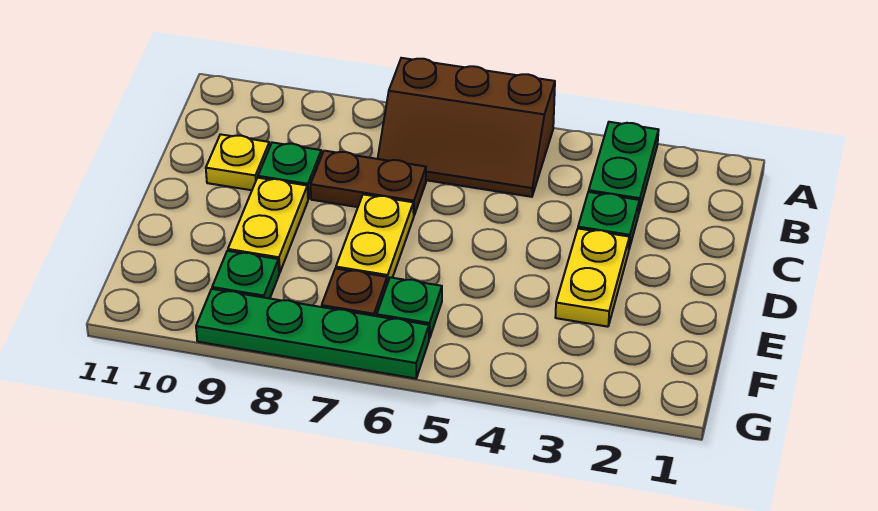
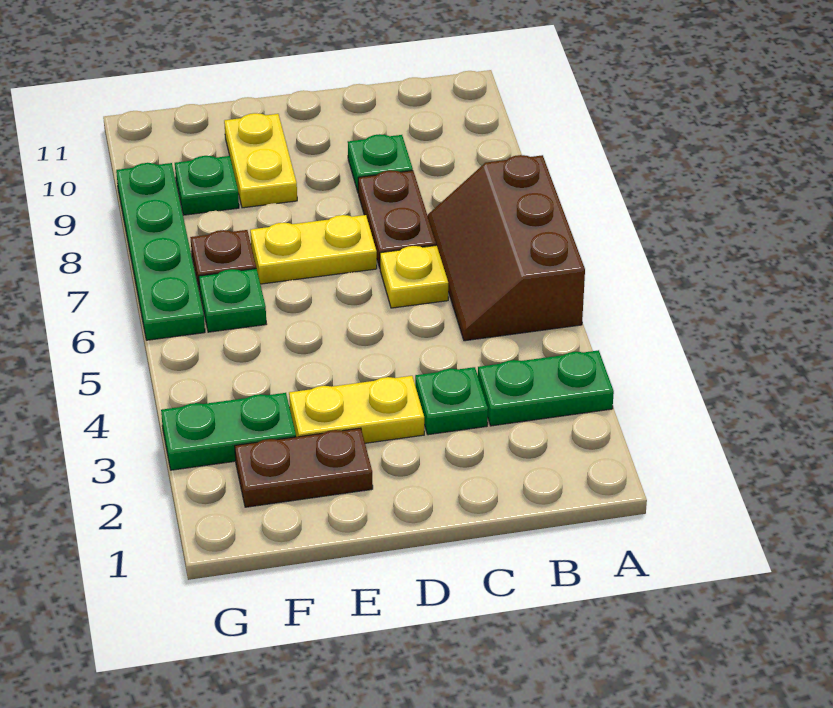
yellow 1x1 plate [206,134,270,190] -> yellow 1x1 plate moved to [380,245,448,308]
yellow 1x2 plate [228,178,308,273] -> yellow 1x2 plate turned to [224,113,297,208]
none -> brown 1x2 plate [235,428,373,507]
none -> green 1x2 plate [161,393,296,470]

